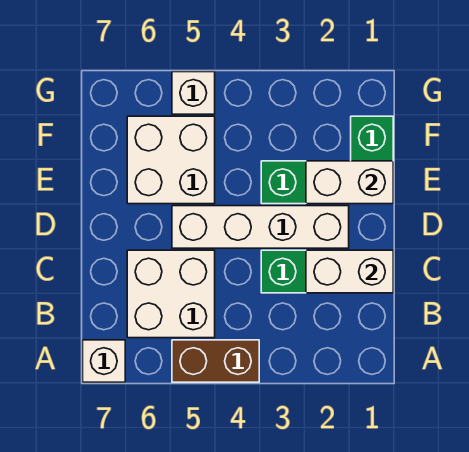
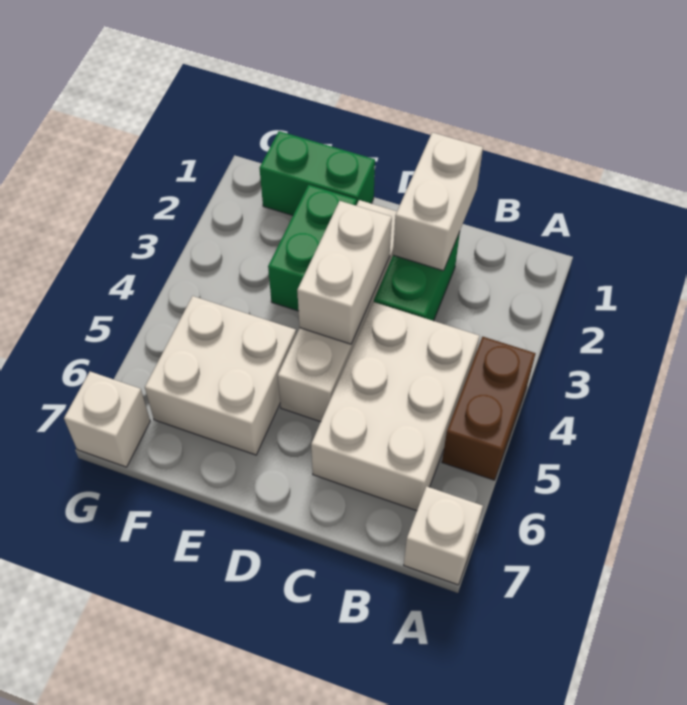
white 2x2 brick [127,250,215,338] -> white 2x3 brick [311,302,479,511]
white 1x2 brick [306,161,393,204] -> white 1x2 brick moved to [297,201,392,344]
white 1x1 brick [172,72,215,114] -> white 1x1 brick moved to [64,372,150,467]

